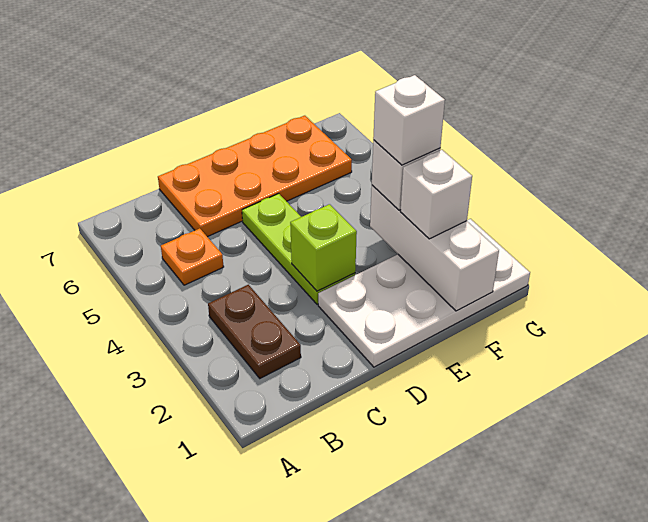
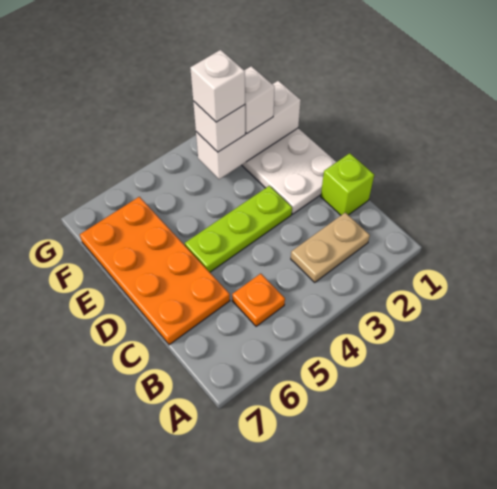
brown 1x2 plate [208,285,301,378] -> tan 1x2 plate [291,213,370,282]
lime 1x1 brick [290,204,357,291] -> lime 1x1 brick moved to [321,153,374,215]

